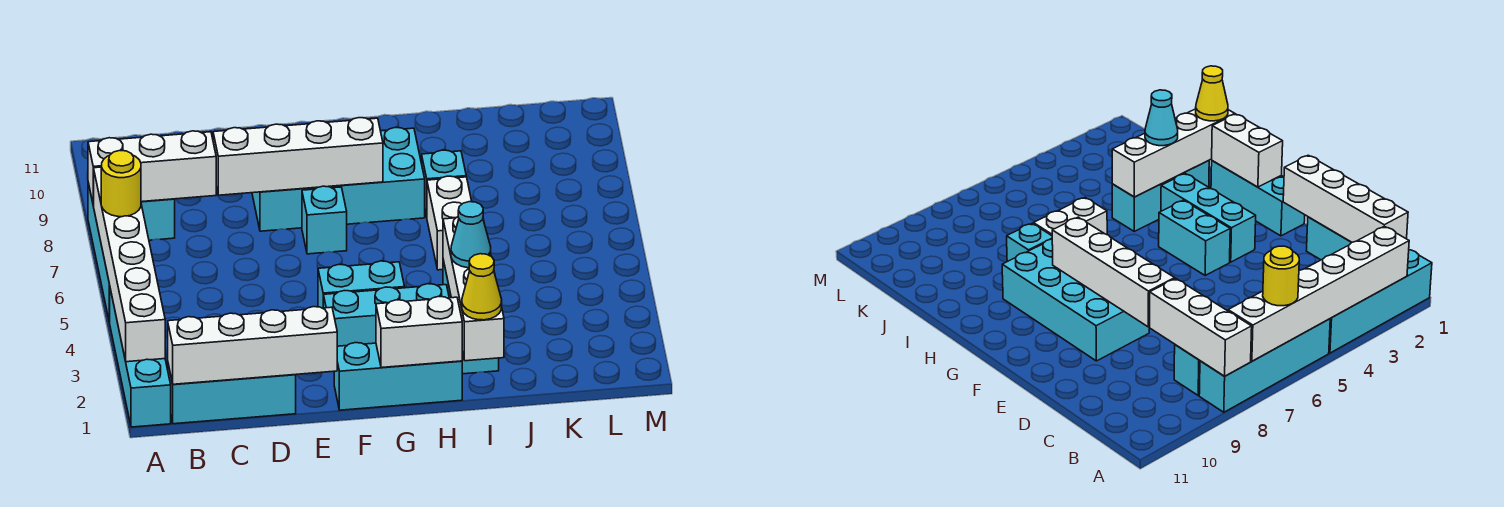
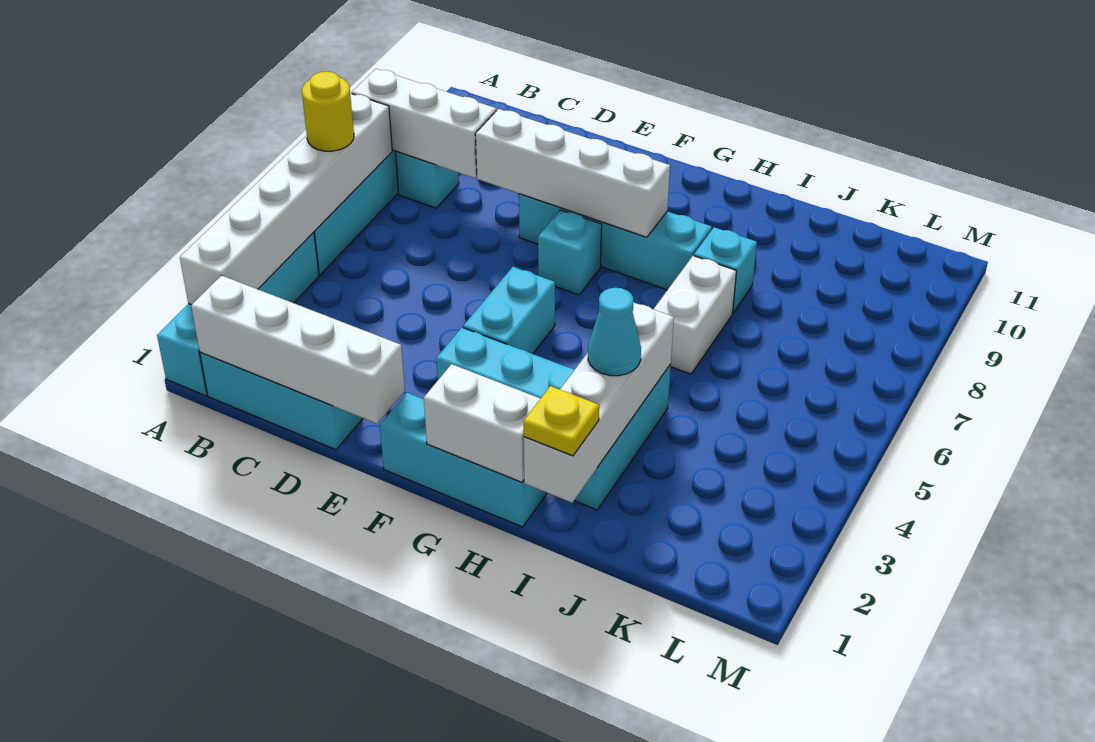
cyan 2x4 brick [252,127,425,231] -> cyan 1x4 brick [519,194,712,290]
cyan 1x2 brick [318,261,405,308] -> cyan 1x2 brick turned to [463,267,555,354]
yellow 1x1 cone [462,254,502,320] -> yellow 1x1 plate [524,386,599,456]

